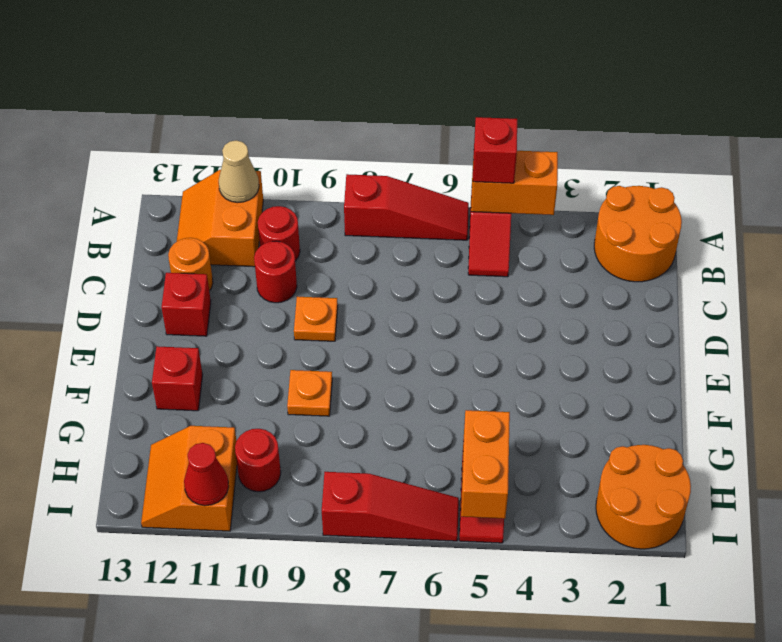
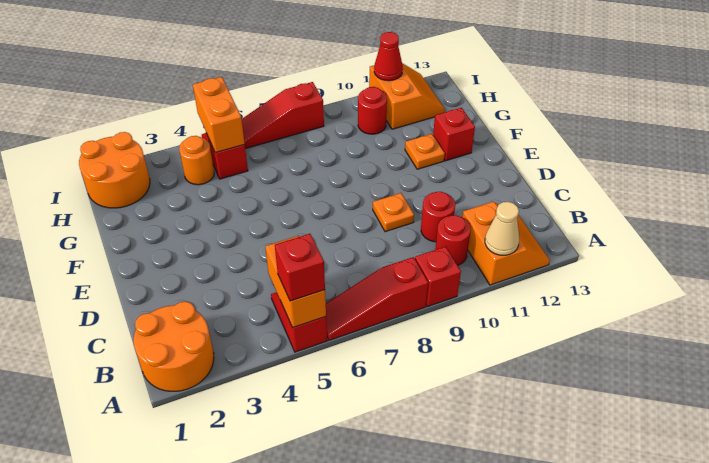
orange 1x2 brick [471,151,558,215] -> orange 1x2 brick turned to [265,236,326,328]
orange 1x1 round brick [168,238,213,291] -> orange 1x1 round brick moved to [179,136,214,185]
red 1x1 brick [162,273,211,336] -> red 1x1 brick moved to [415,247,461,307]
orange 1x1 plate [287,370,332,416] -> orange 1x1 plate moved to [405,134,445,169]

